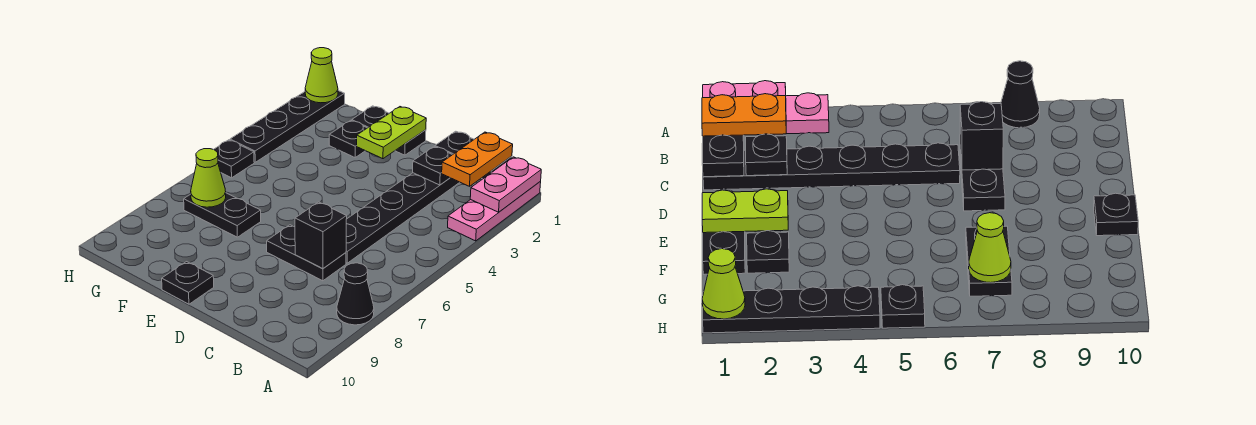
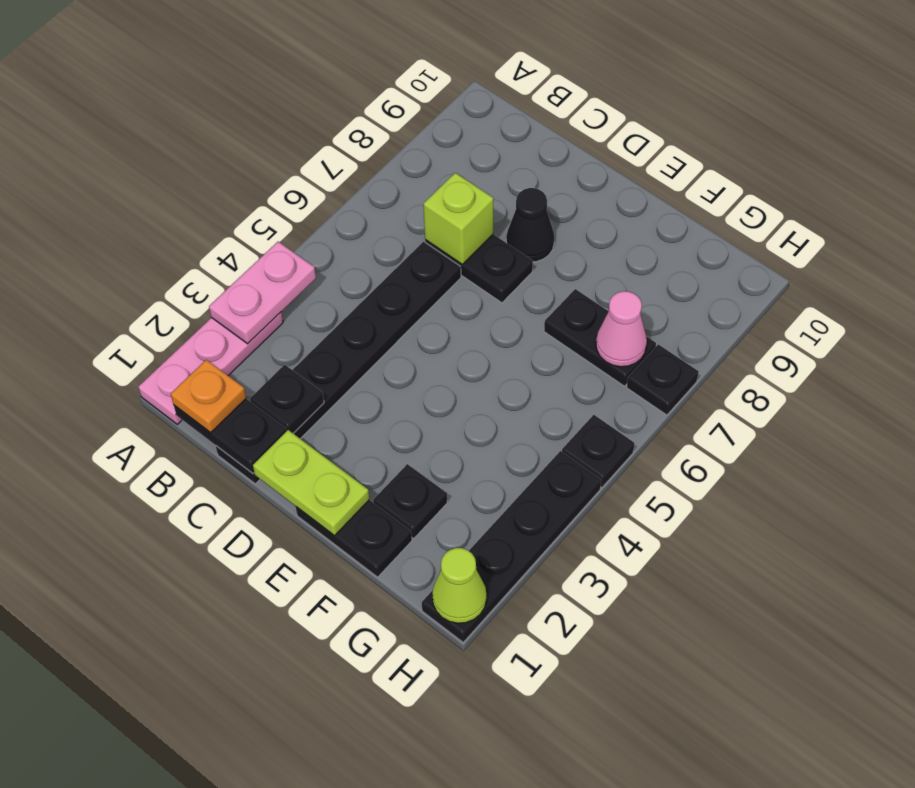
pink 1x2 plate [470,157,541,212] -> pink 1x2 plate moved to [209,242,316,344]
black 1x1 cone [337,263,374,325] -> black 1x1 cone moved to [506,188,554,262]
orange 1x2 plate [442,132,513,186] -> orange 1x1 plate [171,360,246,433]
black 1x1 brick [295,202,347,269] -> lime 1x1 brick [423,173,493,264]
lime 1x2 plate [357,107,426,159] -> lime 1x2 plate turned to [253,430,369,536]
black 1x1 plate [162,262,214,304] -> black 1x1 plate moved to [627,344,699,415]
lime 1x1 cone [191,149,226,207] -> pink 1x1 cone [596,291,647,367]

